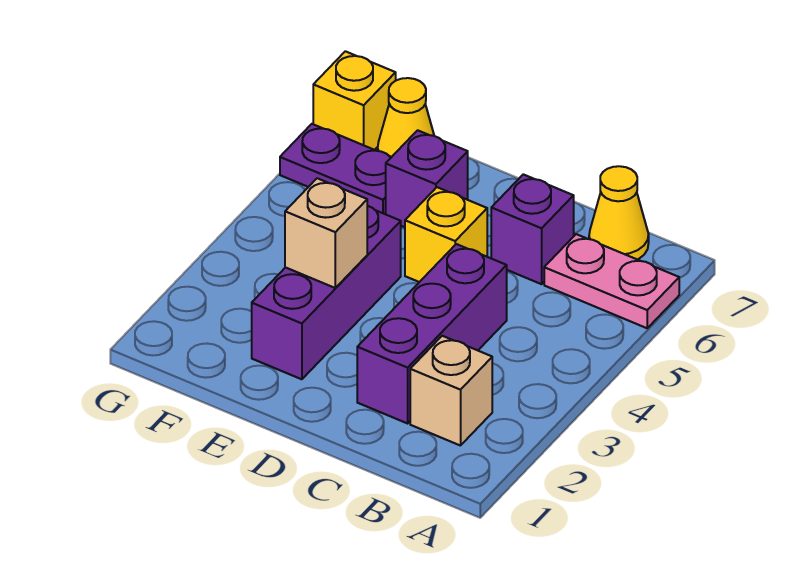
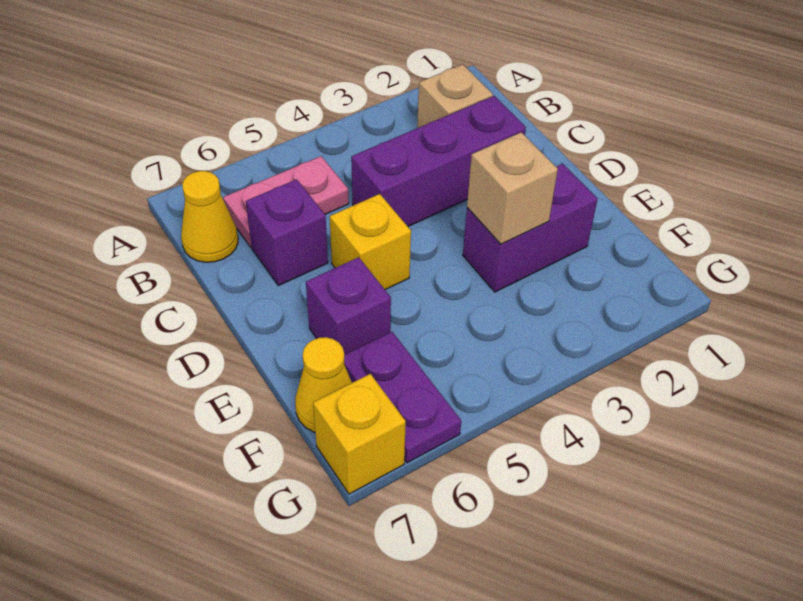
pink 1x2 plate [544,234,679,328] -> pink 1x2 plate turned to [223,156,349,247]
purple 1x3 brick [252,206,401,379] -> purple 1x2 brick [463,164,597,292]

